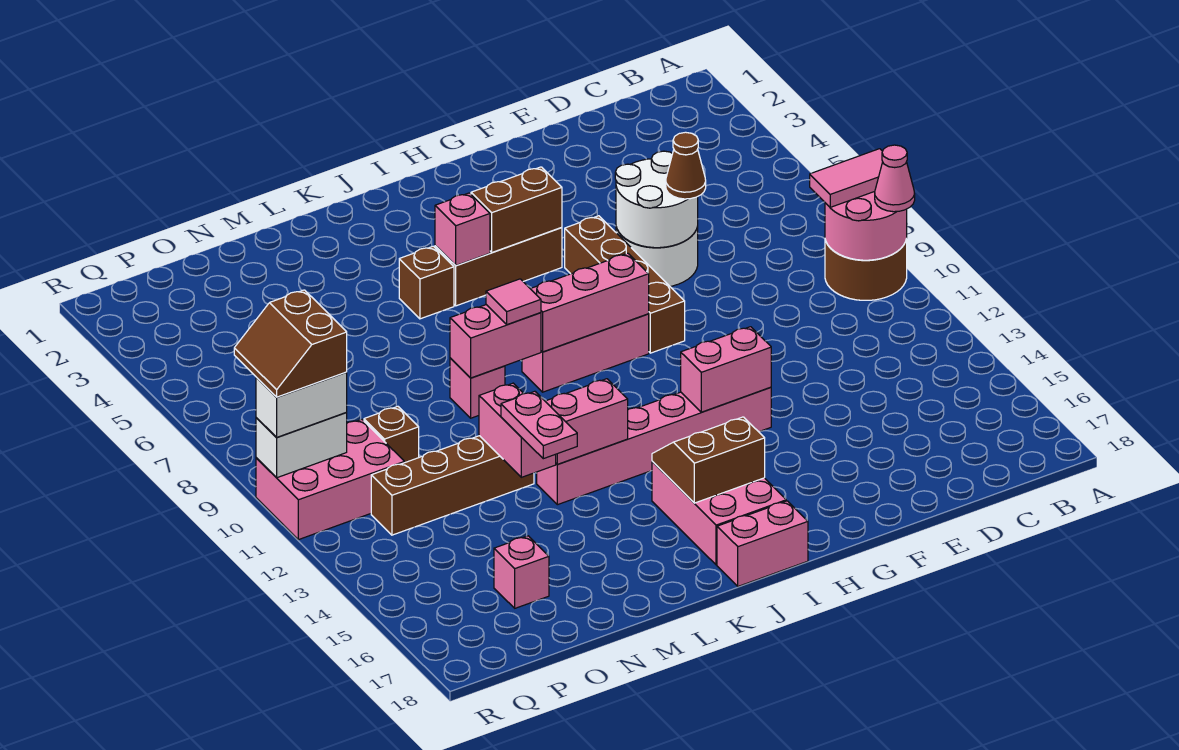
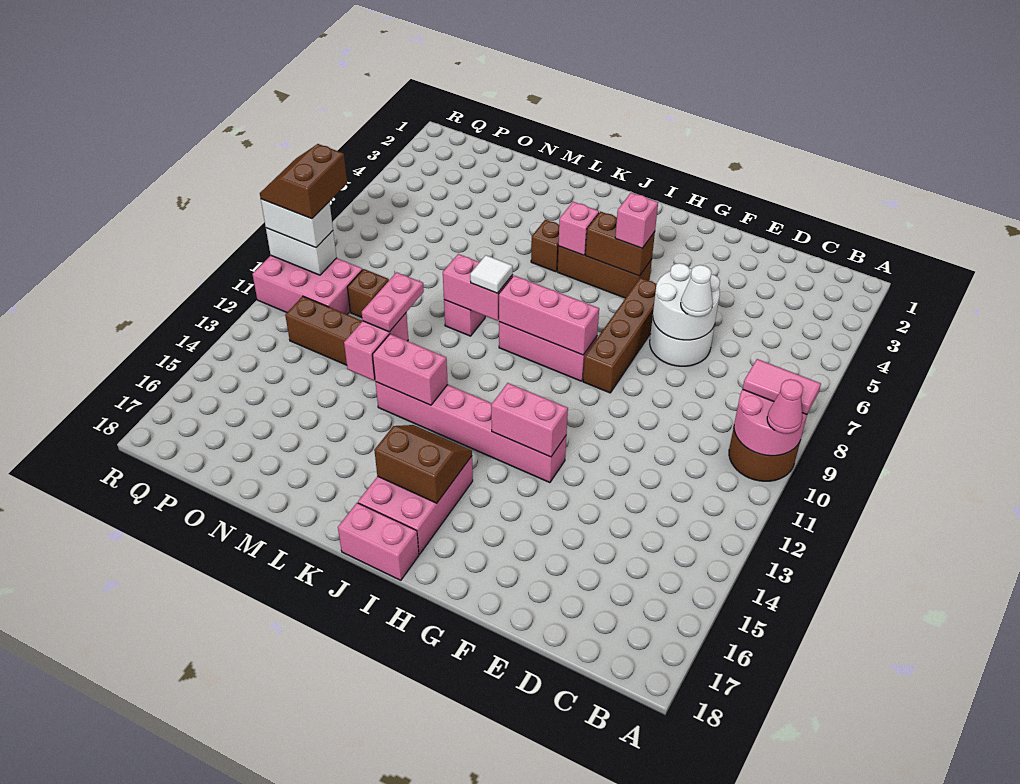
brown 1x1 cone [666,132,706,199] -> white 1x1 cone [681,265,713,317]
pink 1x1 tile [486,279,541,324] -> white 1x1 tile [470,255,513,293]
pink 1x2 plate [501,391,577,459] -> pink 1x2 plate moved to [362,272,424,332]
pink 1x1 brick [494,536,549,608] -> pink 1x1 brick moved to [615,193,658,248]

